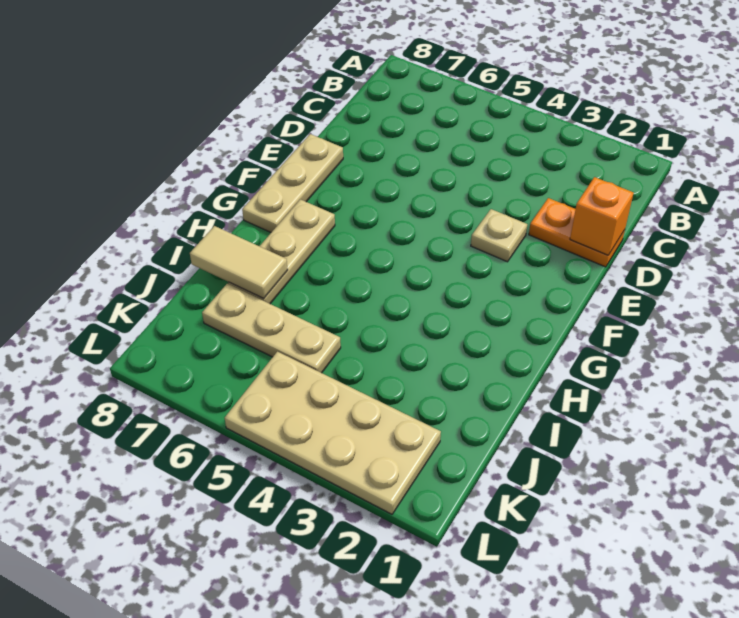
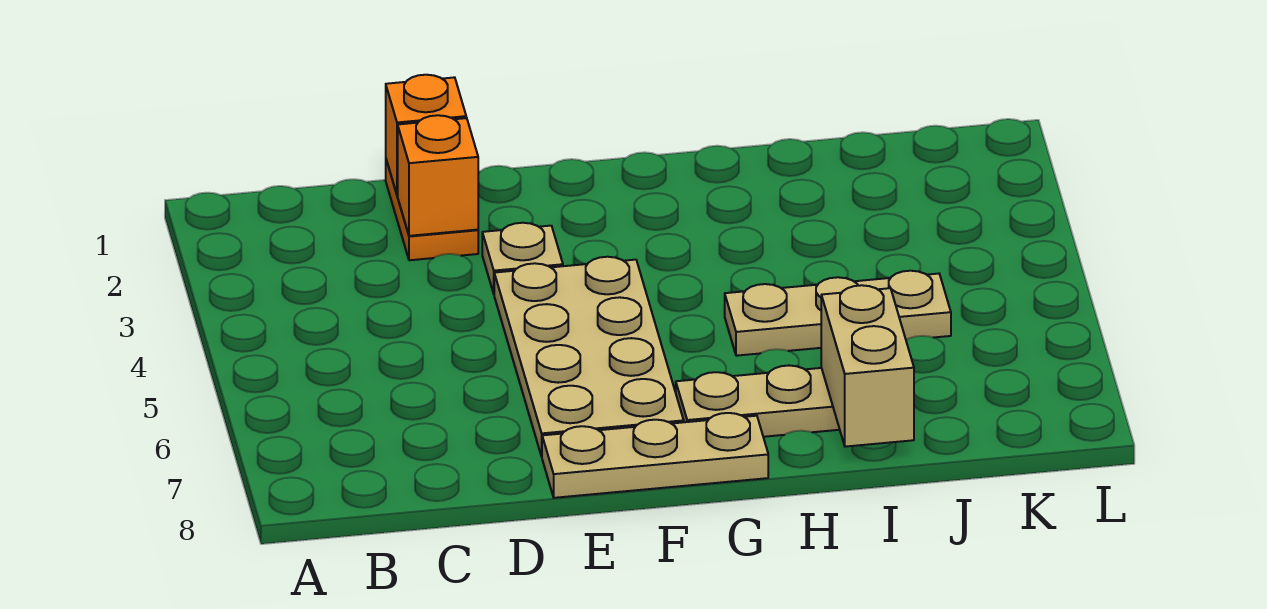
none -> orange 1x1 brick [398,115,478,236]
tan 1x2 tile [190,226,288,298] -> tan 1x2 brick [821,285,914,447]
tan 1x3 plate [202,284,341,373] -> tan 1x3 plate turned to [725,271,951,356]
tan 2x4 plate [225,352,441,514] -> tan 2x4 plate moved to [494,257,684,457]

